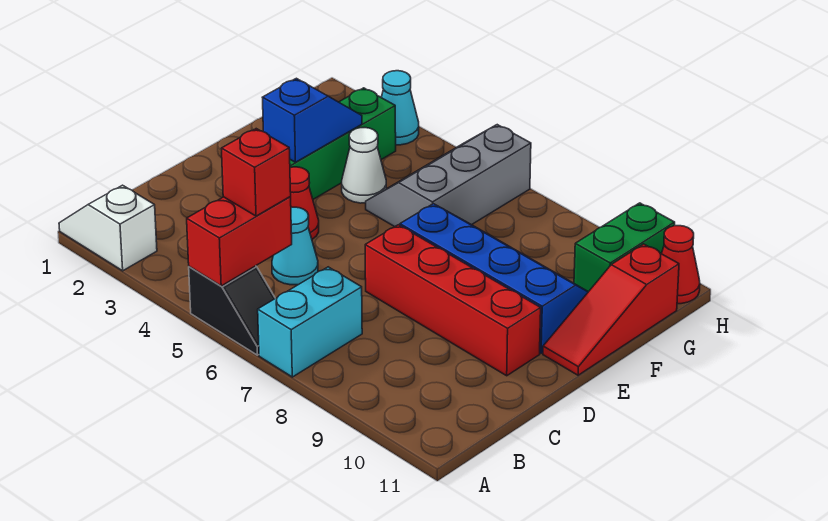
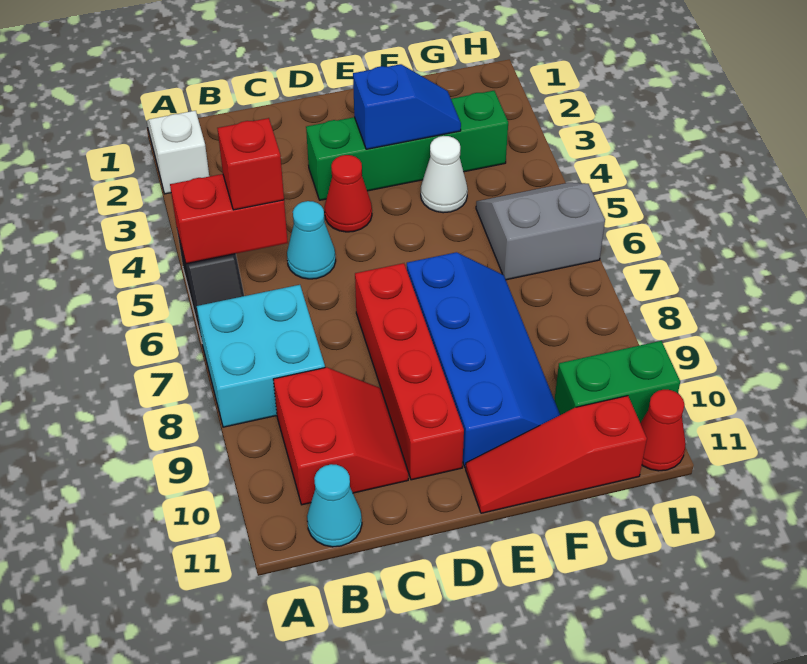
cyan 1x2 brick [258,267,362,377] -> cyan 2x2 brick [197,285,325,427]
none -> red 2x2 slope [273,367,408,505]
grey 2x3 slope [366,125,531,227] -> grey 2x2 slope [476,183,605,280]
cyan 1x1 cone [381,71,419,145] -> cyan 1x1 cone moved to [307,464,362,547]

